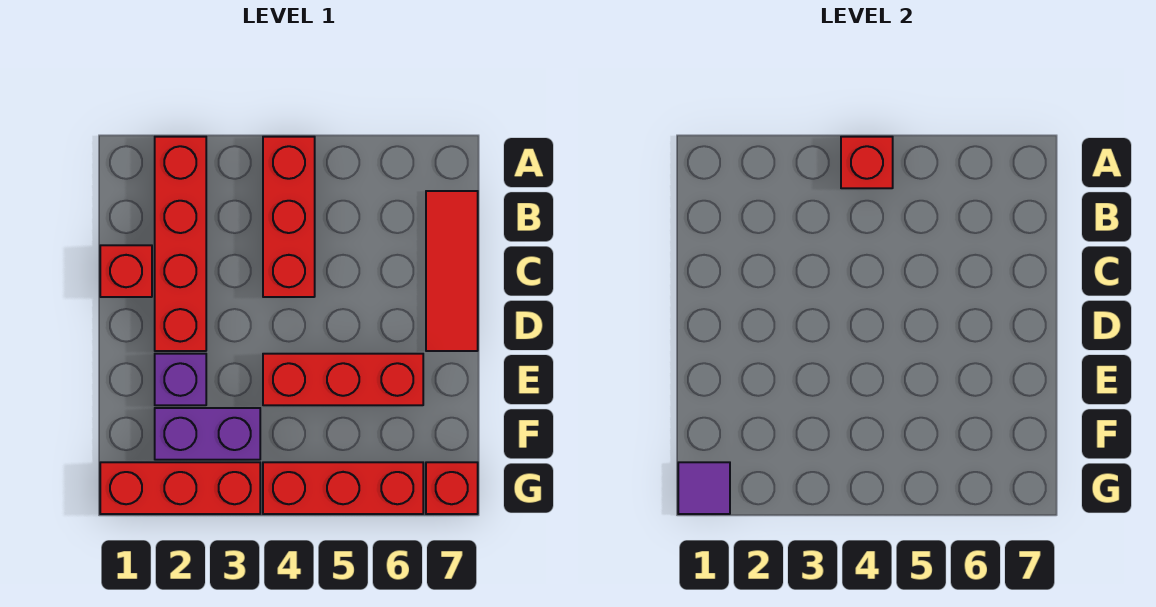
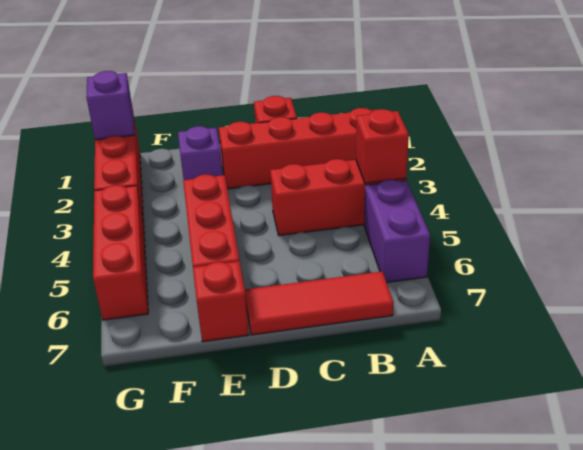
purple 1x2 brick [155,408,260,460] -> purple 1x2 brick moved to [364,180,430,282]
purple 1x1 tile [678,462,730,514] -> purple 1x1 brick [86,71,134,140]
red 1x1 brick [426,462,478,514] -> red 1x1 brick moved to [193,261,249,342]

